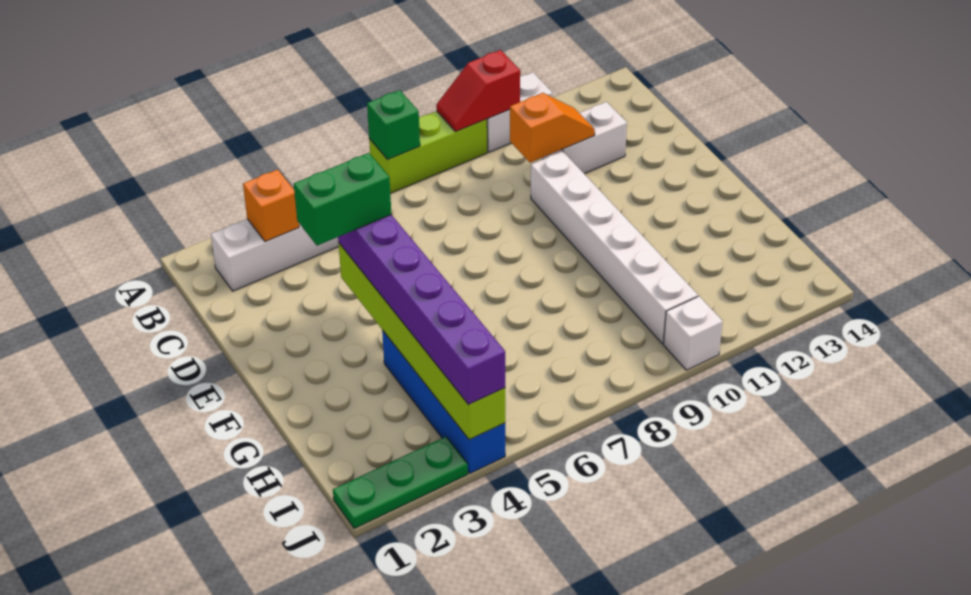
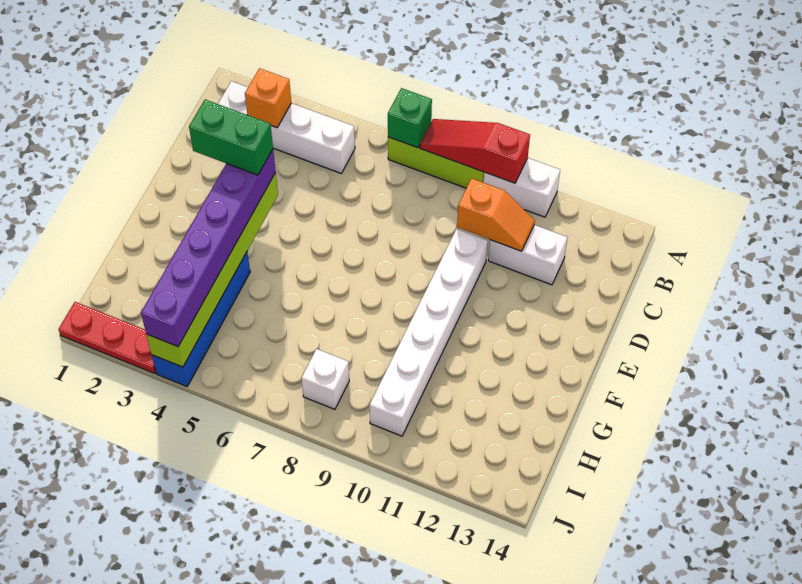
red 1x2 slope [436,50,520,132] -> red 1x3 slope [420,119,530,183]
green 1x3 plate [333,437,468,529] -> red 1x3 plate [59,302,156,374]
white 1x1 brick [664,296,723,370] -> white 1x1 brick moved to [301,349,349,409]

